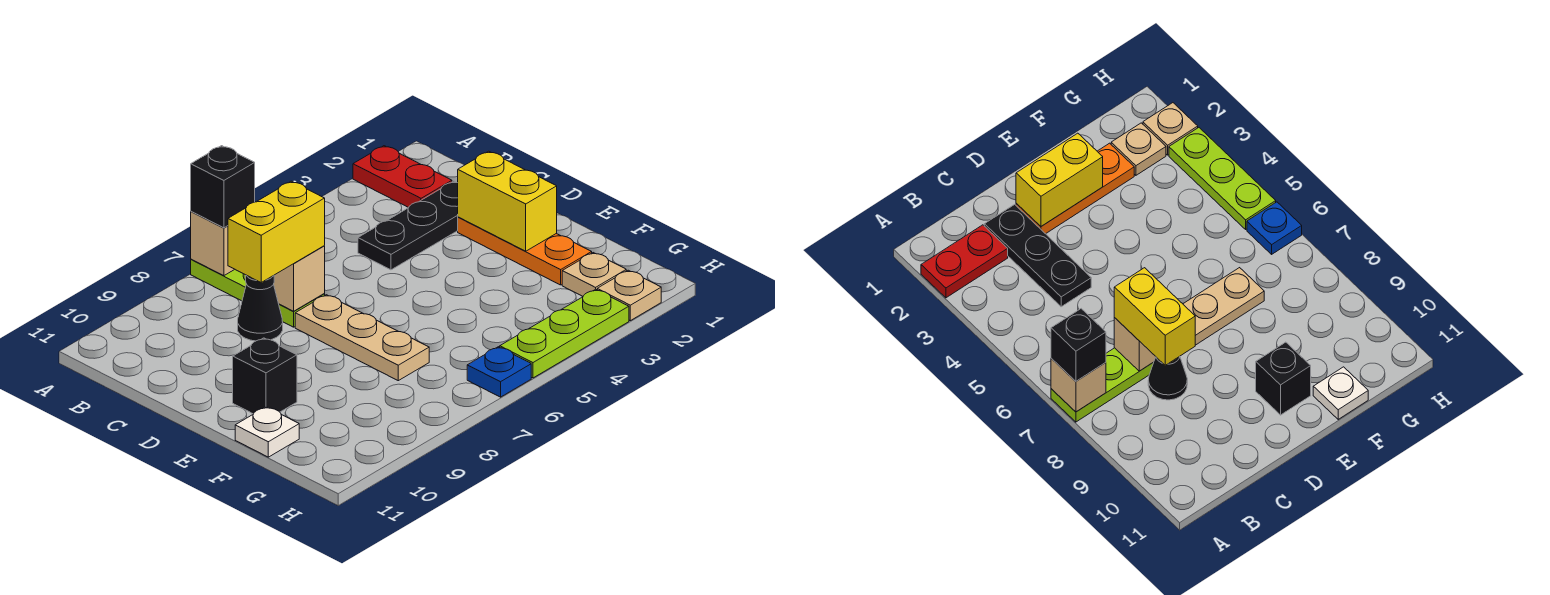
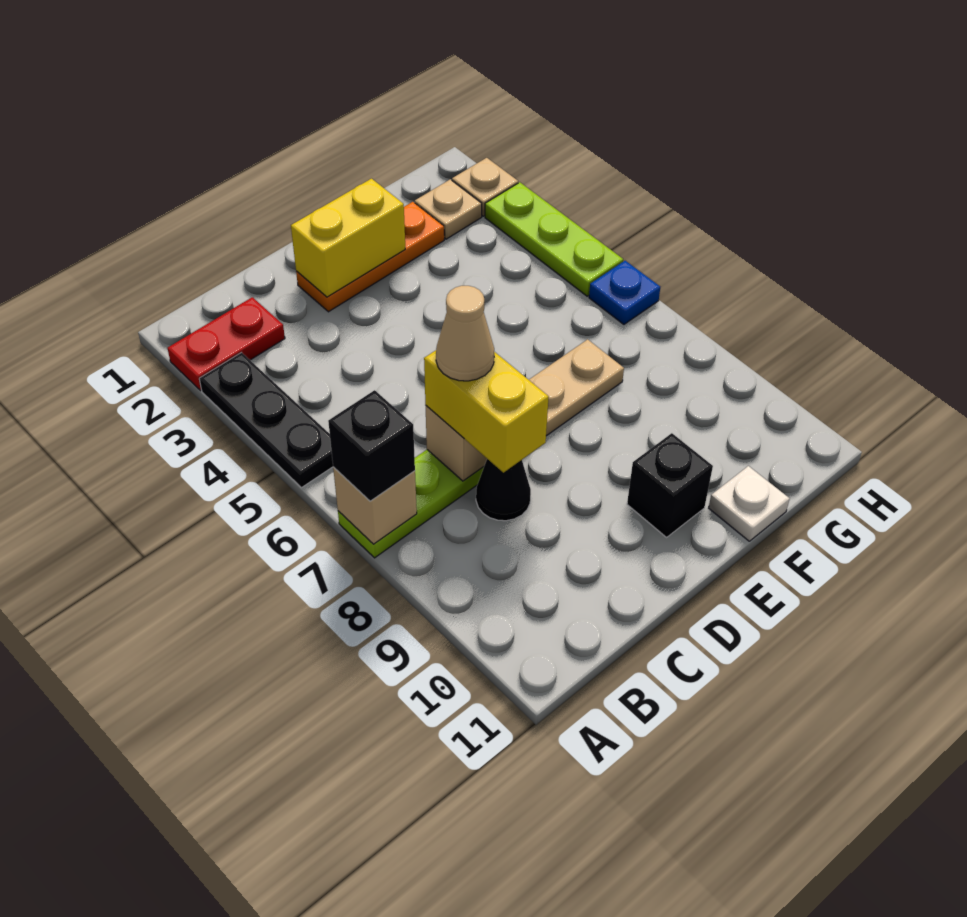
black 1x3 plate [358,181,458,270] -> black 1x3 plate moved to [199,353,333,488]
none -> tan 1x1 cone [436,286,494,381]

